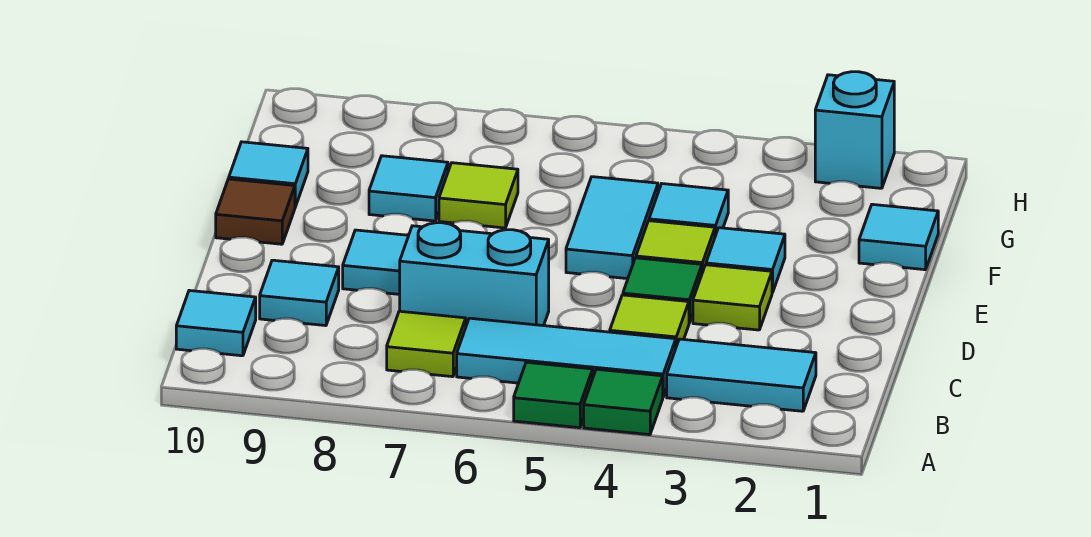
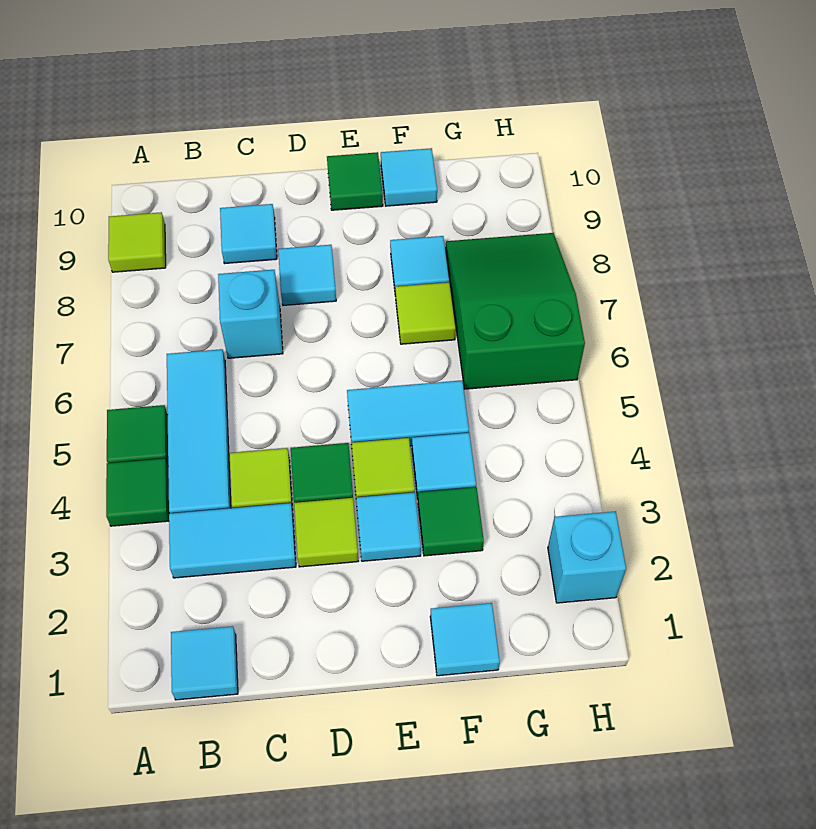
cyan 1x2 tile [667,339,816,411] -> cyan 1x2 tile turned to [169,503,296,578]
lime 1x1 tile [387,311,466,377] -> lime 1x1 tile moved to [108,212,166,272]
cyan 1x1 tile [176,290,256,356] -> cyan 1x1 tile moved to [171,626,238,700]
cyan 1x2 brick [400,223,549,326] -> cyan 1x1 brick [218,270,283,358]
brown 1x1 tile [216,179,295,244] -> green 1x1 tile [327,152,383,210]
none -> green 1x1 tile [418,487,484,556]
none -> green 2x3 slope [446,233,585,389]

